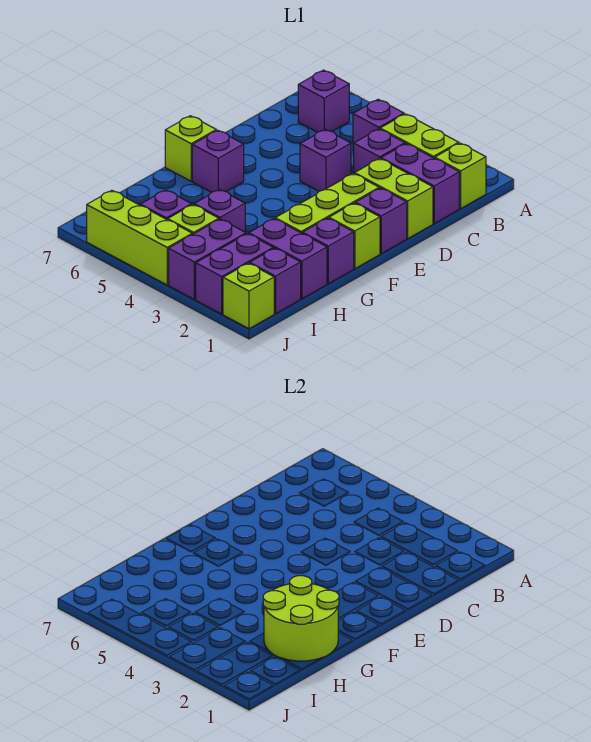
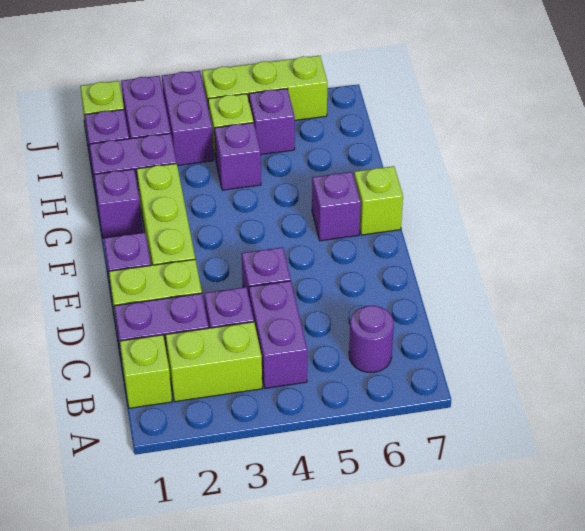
purple 1x1 brick [353,99,404,152] -> purple 1x2 brick [249,281,307,388]
purple 1x1 brick [298,70,349,132] -> purple 1x1 round brick [349,306,394,372]
lime 1x1 brick [329,203,380,269] -> none
lime 2x2 round brick [263,576,339,661] -> none

